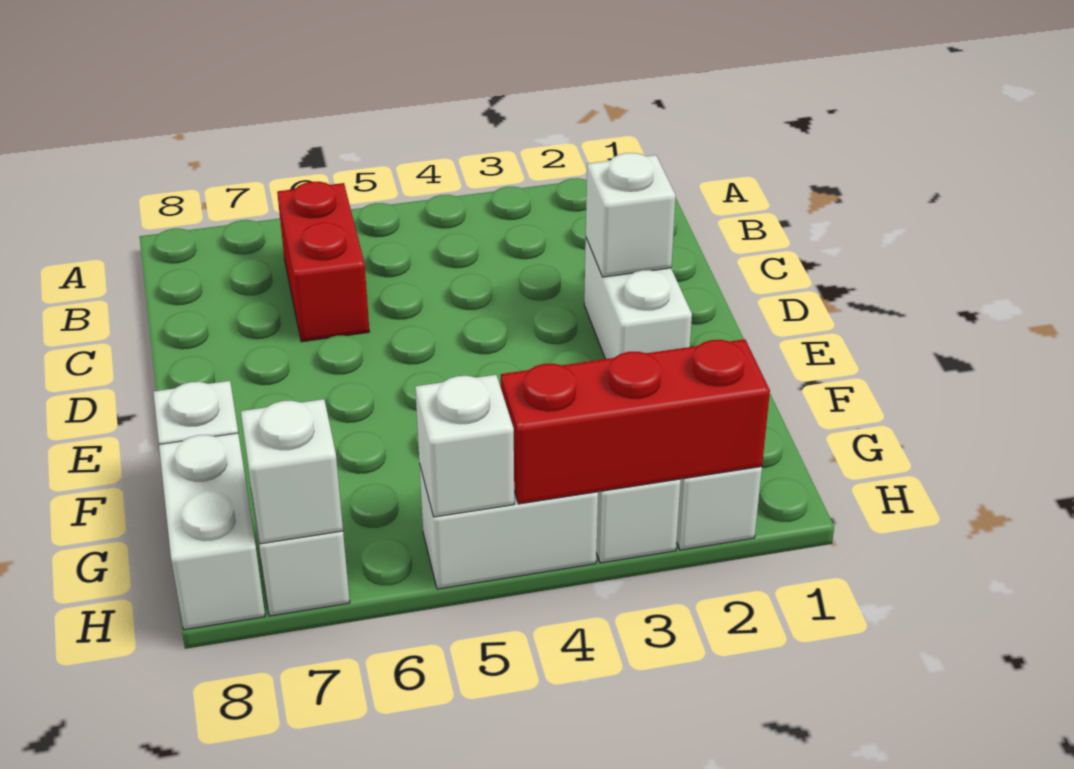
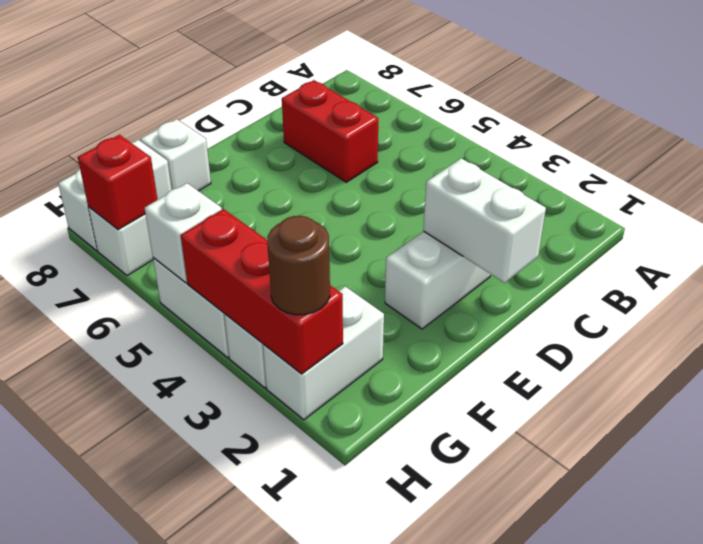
red 1x2 brick [277,181,370,342] -> red 1x2 brick turned to [282,80,378,182]
white 1x1 brick [586,153,676,277] -> white 1x2 brick [423,158,546,283]
none -> brown 1x1 round brick [267,216,330,315]
white 1x1 brick [241,399,343,544] -> red 1x1 brick [78,135,158,230]

